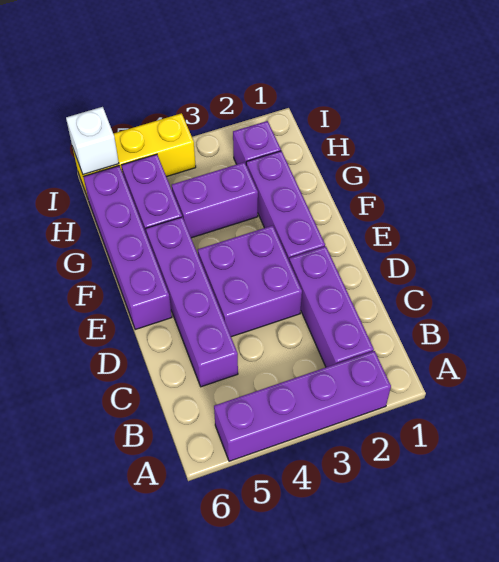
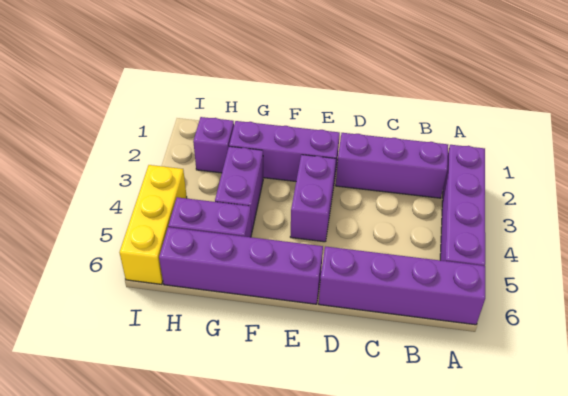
purple 1x4 brick [146,217,238,387] -> purple 1x4 brick moved to [319,246,485,325]
purple 2x2 brick [198,226,302,337] -> purple 1x2 brick [290,155,336,242]
white 1x1 brick [66,107,119,175] -> none

